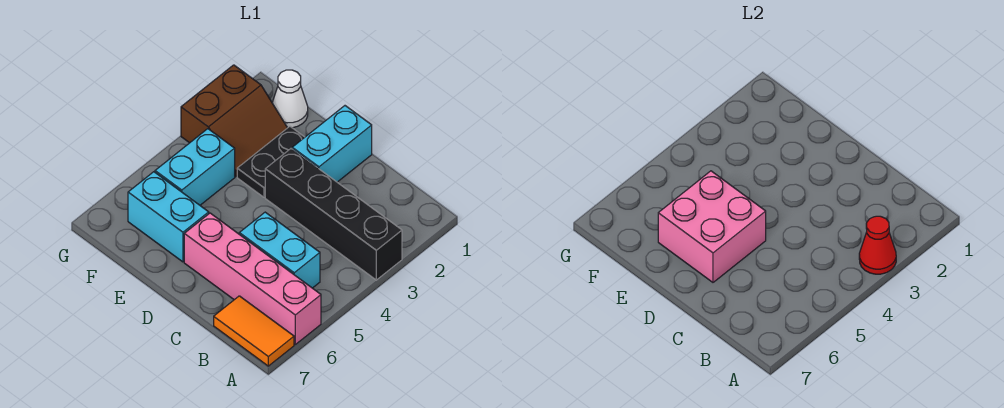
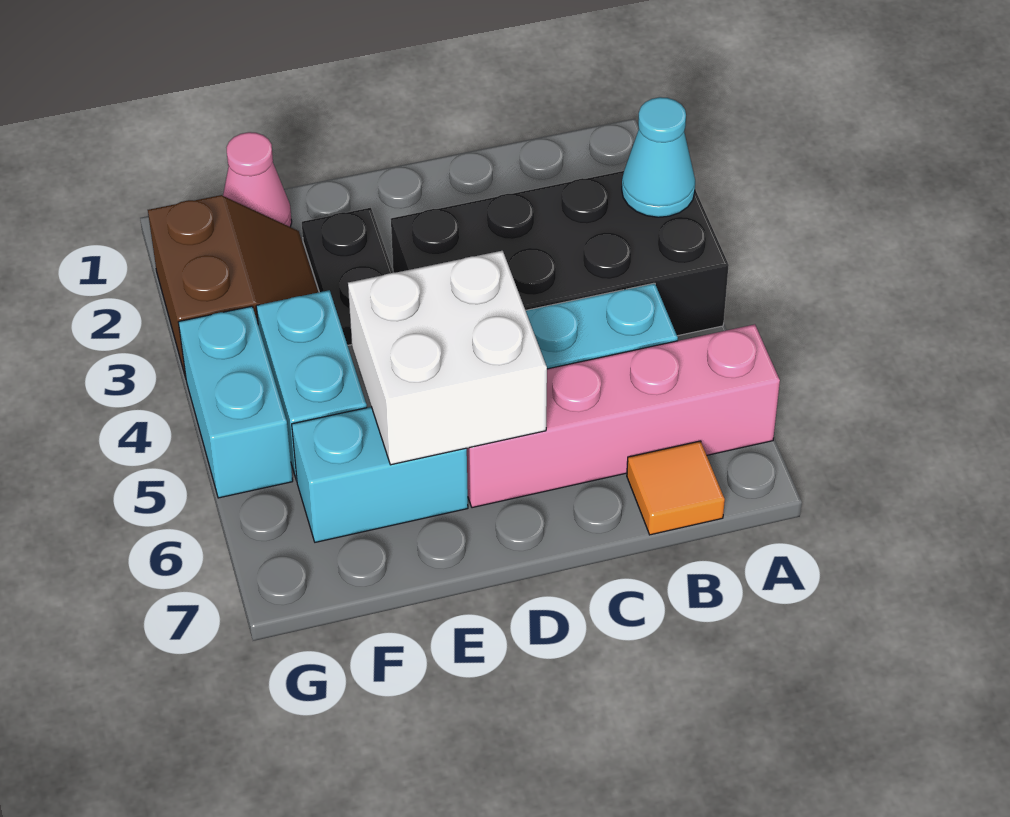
black 1x4 brick [265,149,402,280] -> black 2x4 brick [391,171,729,336]
red 1x1 cone [859,216,896,274] -> cyan 1x1 cone [622,97,695,217]
orange 1x2 tile [214,296,294,366] -> orange 1x1 tile [627,441,725,535]
cyan 1x2 brick [292,106,372,182] -> cyan 1x2 brick moved to [178,306,293,498]
pink 2x2 brick [658,171,766,282] -> white 2x2 brick [348,251,547,465]
white 1x1 cone [272,70,308,128] -> pink 1x1 cone [223,132,292,227]

